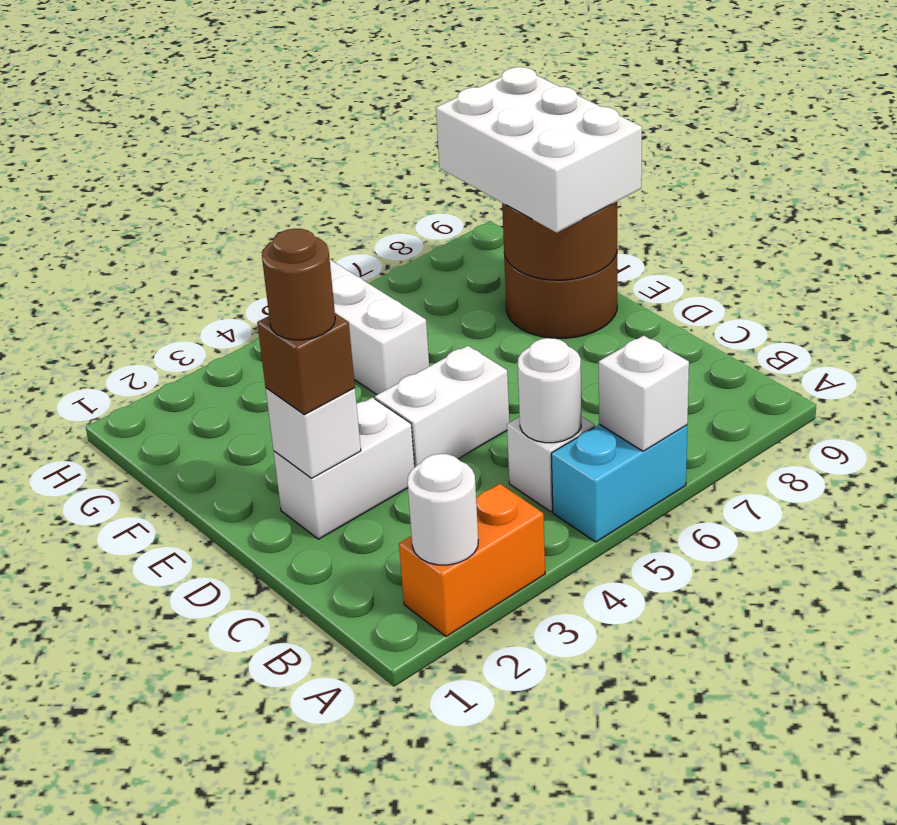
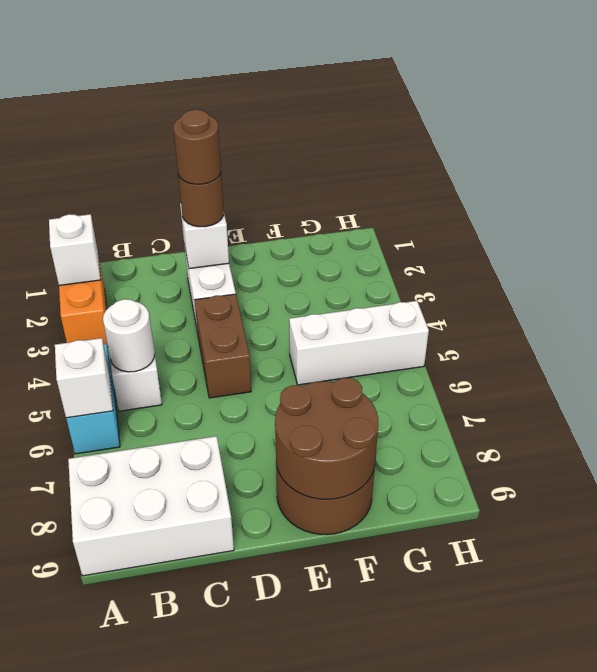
white 1x1 round brick [407,454,478,565] -> white 1x1 brick [49,214,101,285]
brown 1x1 brick [257,313,355,415] -> brown 1x1 round brick [178,174,224,227]
white 1x2 brick [375,346,509,467] -> brown 1x2 brick [195,294,251,398]
white 2x3 brick [436,67,642,233] -> white 2x3 brick moved to [68,436,234,576]

